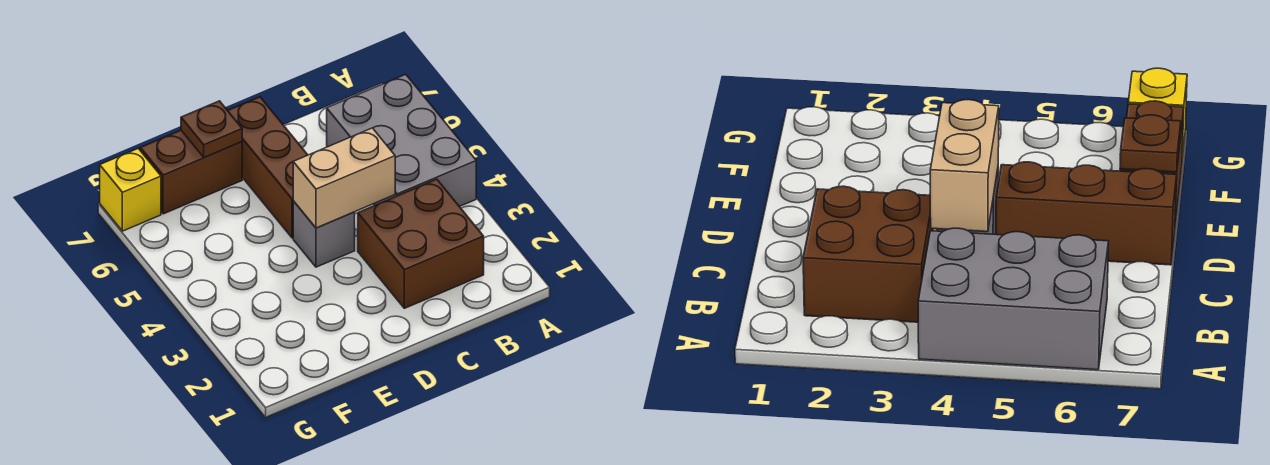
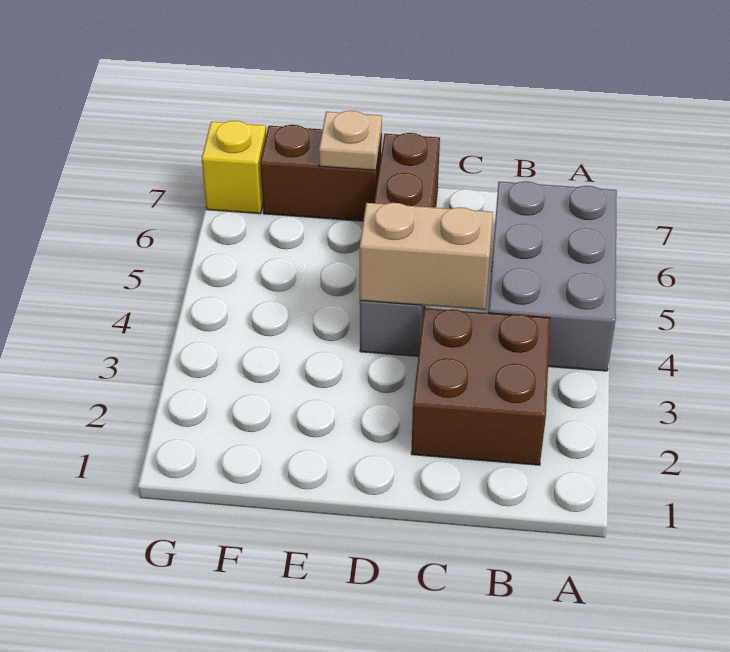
brown 1x1 plate [181,101,242,157] -> tan 1x1 plate [319,111,382,170]

